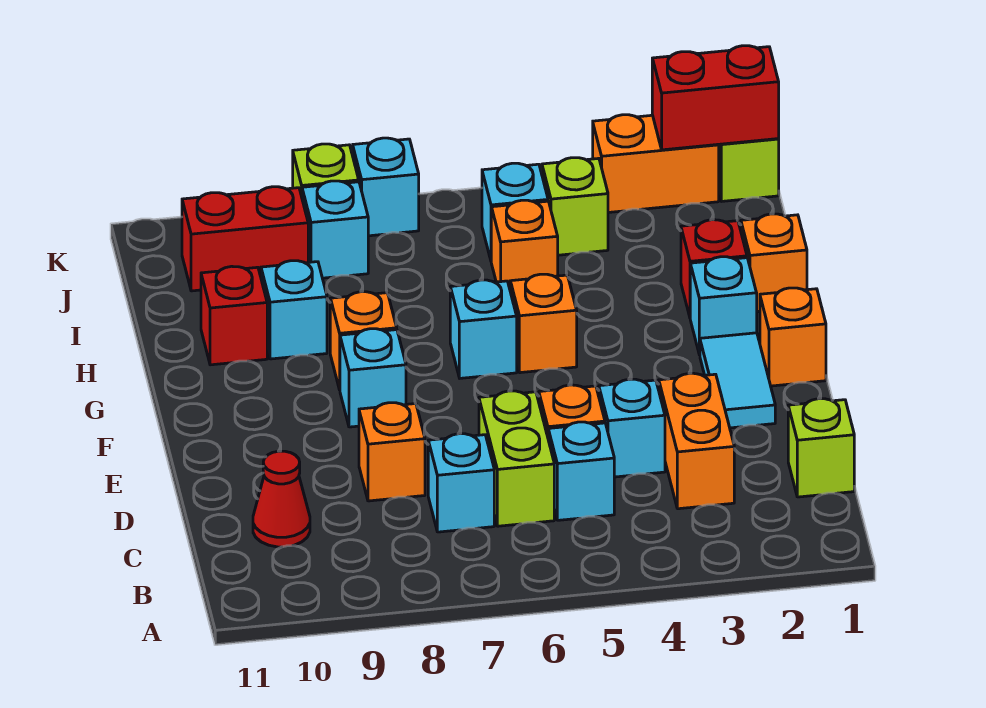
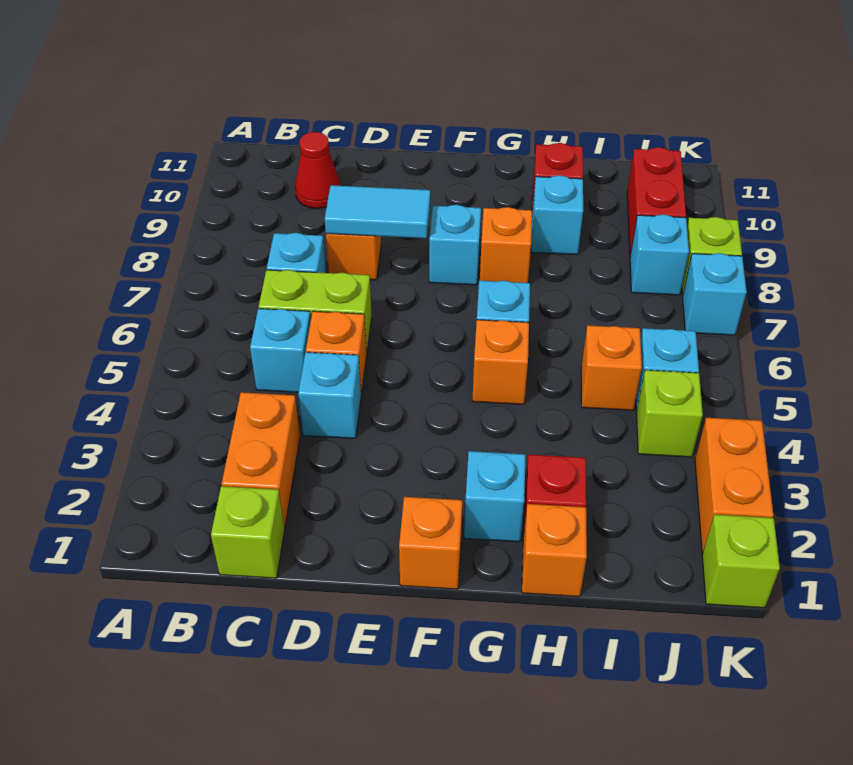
orange 1x2 brick [659,373,734,509] -> orange 1x2 brick turned to [222,392,300,528]
cyan 1x2 tile [700,333,775,428] -> cyan 1x2 tile moved to [325,185,430,238]
red 1x2 brick [652,46,779,150] -> none

